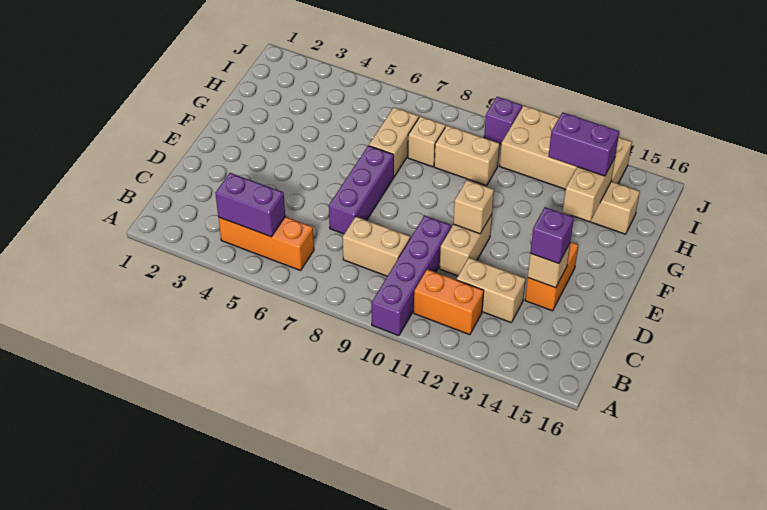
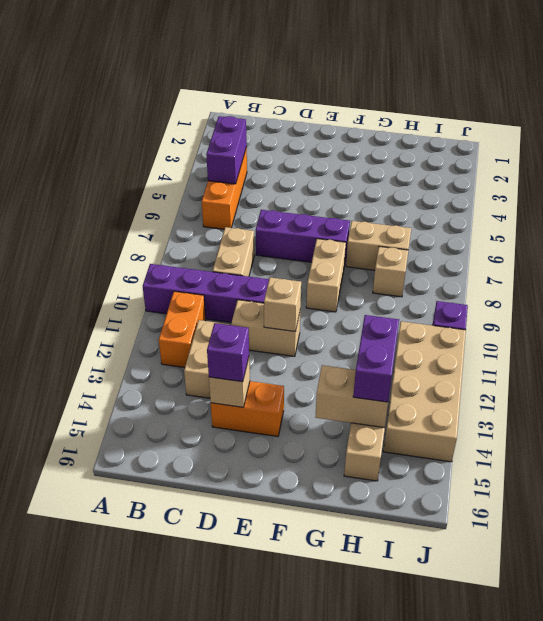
tan 1x2 brick [434,126,499,186] -> tan 1x2 brick moved to [306,239,346,312]

